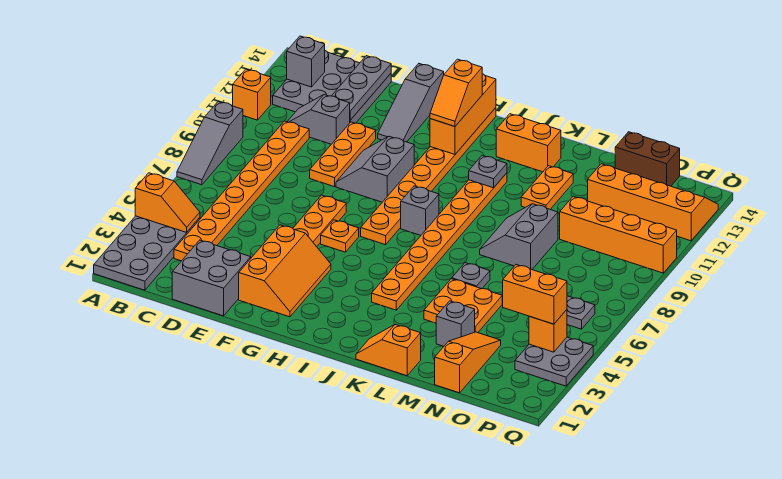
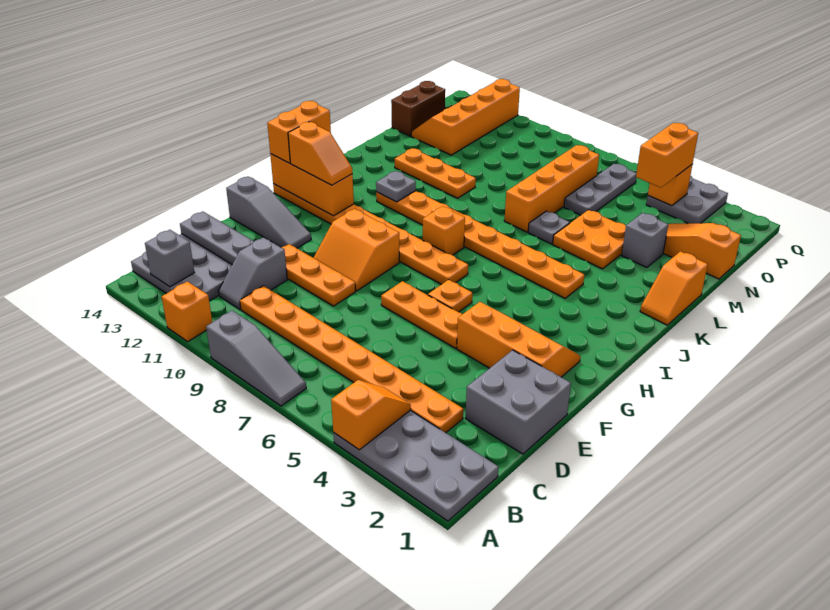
grey 2x2 slope [336,137,414,202] -> orange 2x2 slope [314,209,400,291]
grey 1x1 brick [401,186,439,235] -> orange 1x1 brick [423,206,465,255]
orange 1x2 brick [496,114,561,172] -> orange 1x2 brick moved to [267,101,331,163]
grey 2x2 slope [480,204,558,269] -> none
orange 1x2 plate [521,166,573,209] -> orange 1x3 plate [395,148,476,198]
orange 1x4 brick [560,196,677,273] -> orange 1x4 brick moved to [504,145,599,232]

